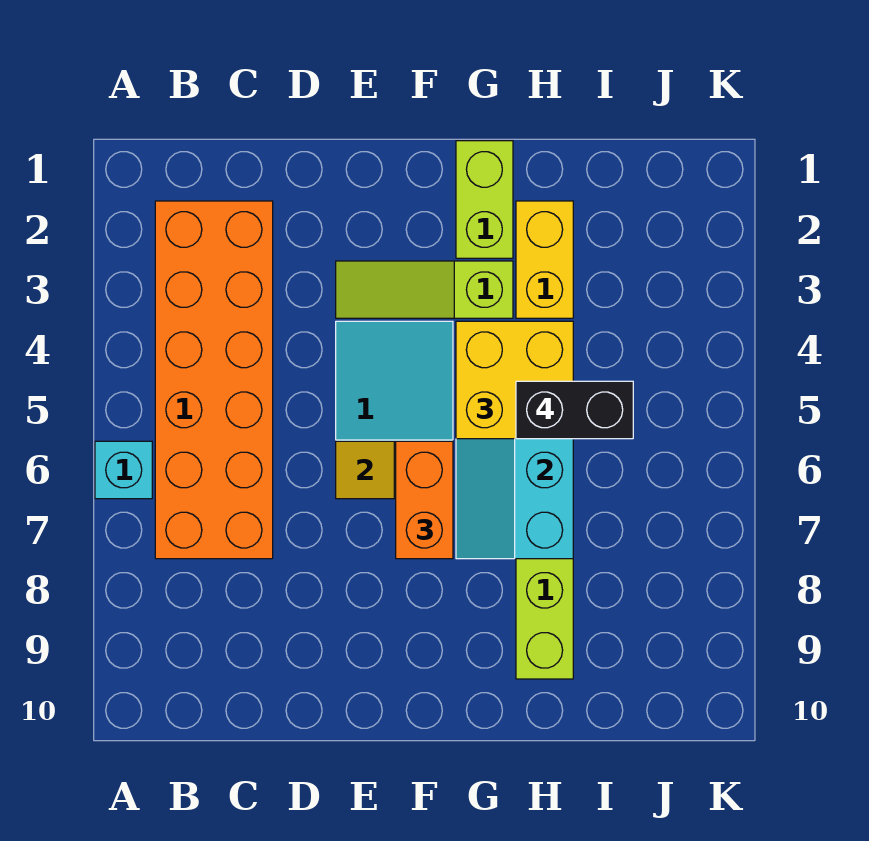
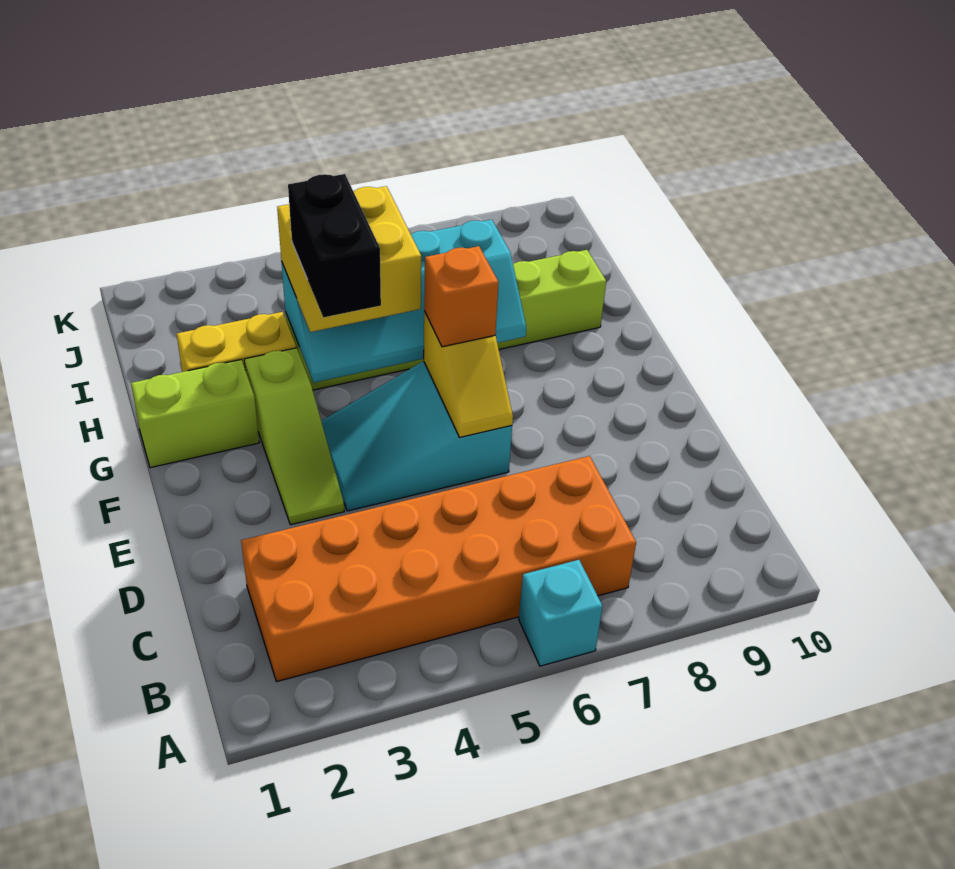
orange 1x2 brick [396,441,453,559] -> orange 1x1 brick [424,246,499,347]
black 1x2 brick [516,381,633,439] -> black 1x2 brick moved to [288,174,381,317]

